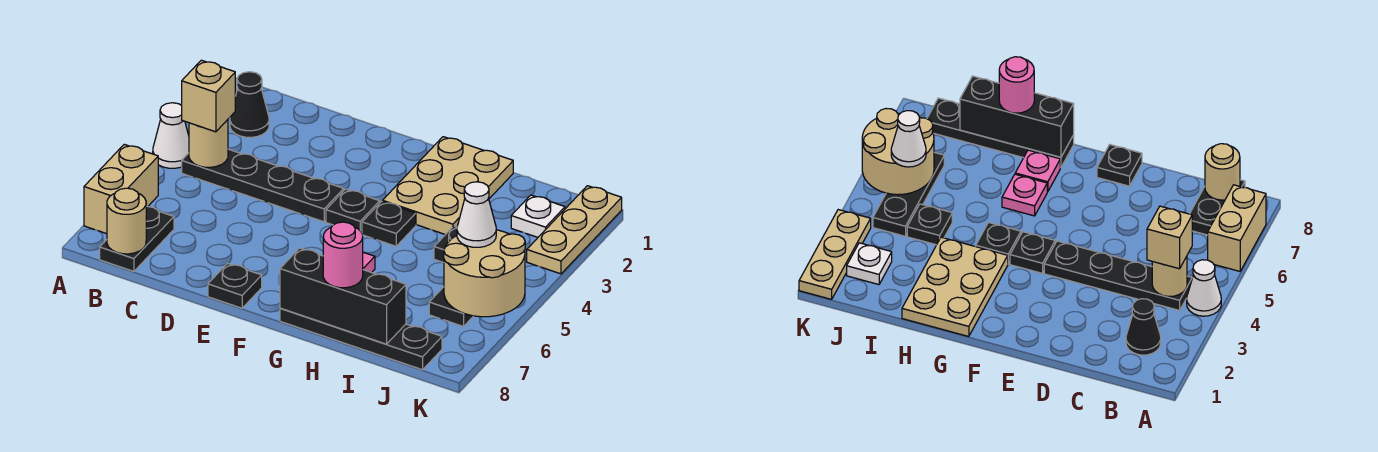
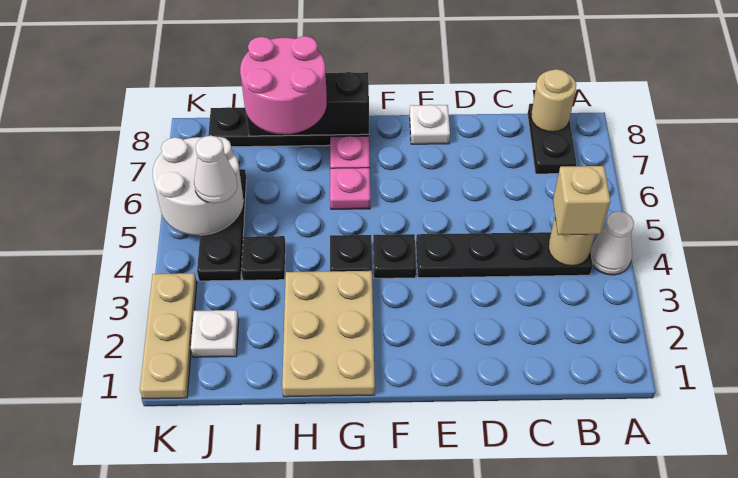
tan 1x2 brick [84,144,158,234] -> none
black 1x1 cone [230,72,269,137] -> none
black 1x1 plate [208,263,262,308] -> white 1x1 plate [410,105,450,144]
pink 1x1 round brick [323,222,363,288] -> pink 2x2 round brick [240,36,327,134]
tan 2x2 round brick [444,230,525,317] -> white 2x2 round brick [153,137,243,235]

